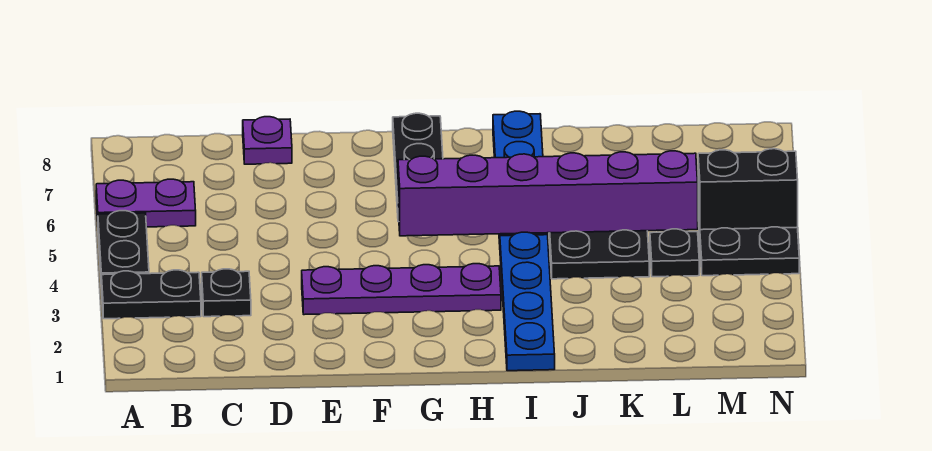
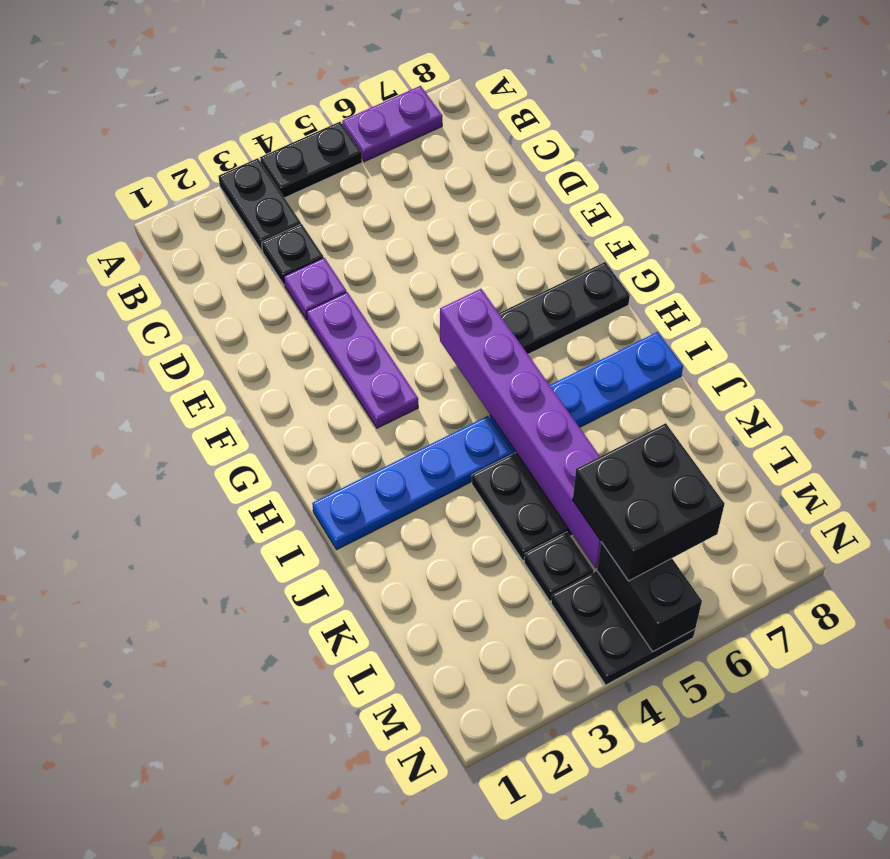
purple 1x2 plate [96,179,196,227] -> purple 1x2 plate turned to [342,86,442,162]
purple 1x1 plate [243,117,292,164] -> purple 1x1 plate moved to [284,258,346,320]
purple 1x4 plate [302,264,501,315] -> purple 1x3 plate [307,292,418,428]
none -> black 2x2 brick [573,423,724,581]

